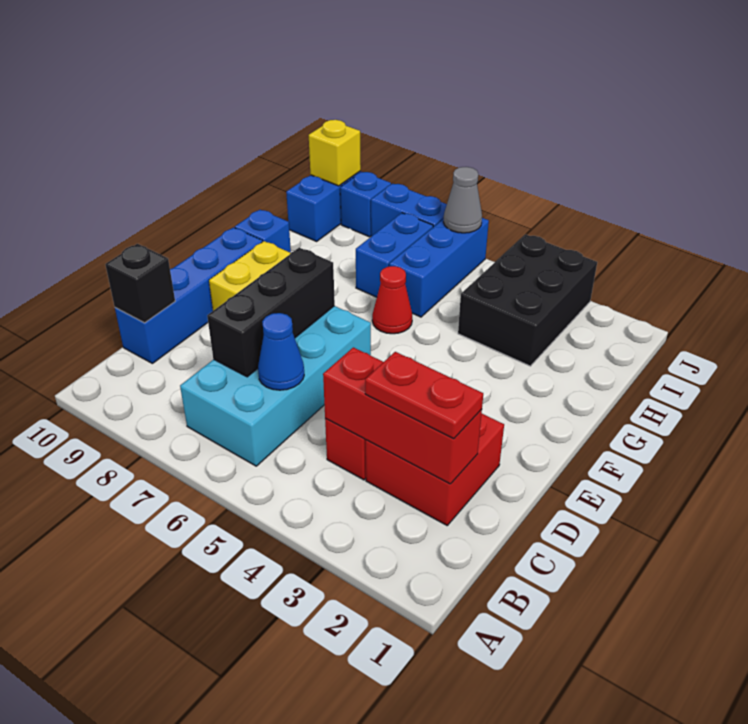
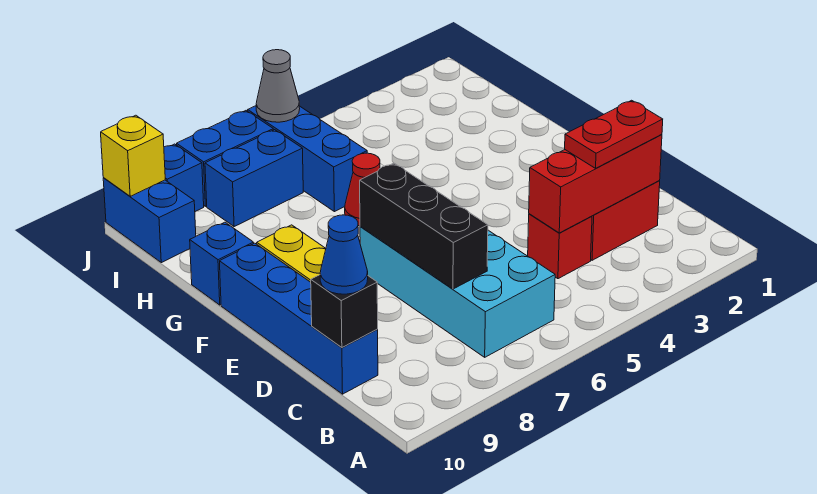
blue 1x1 cone [258,313,304,390] -> blue 1x1 cone moved to [320,215,368,294]
black 2x3 brick [458,234,597,366] -> none
blue 1x2 brick [356,213,433,297] -> blue 1x2 brick turned to [205,130,303,226]

